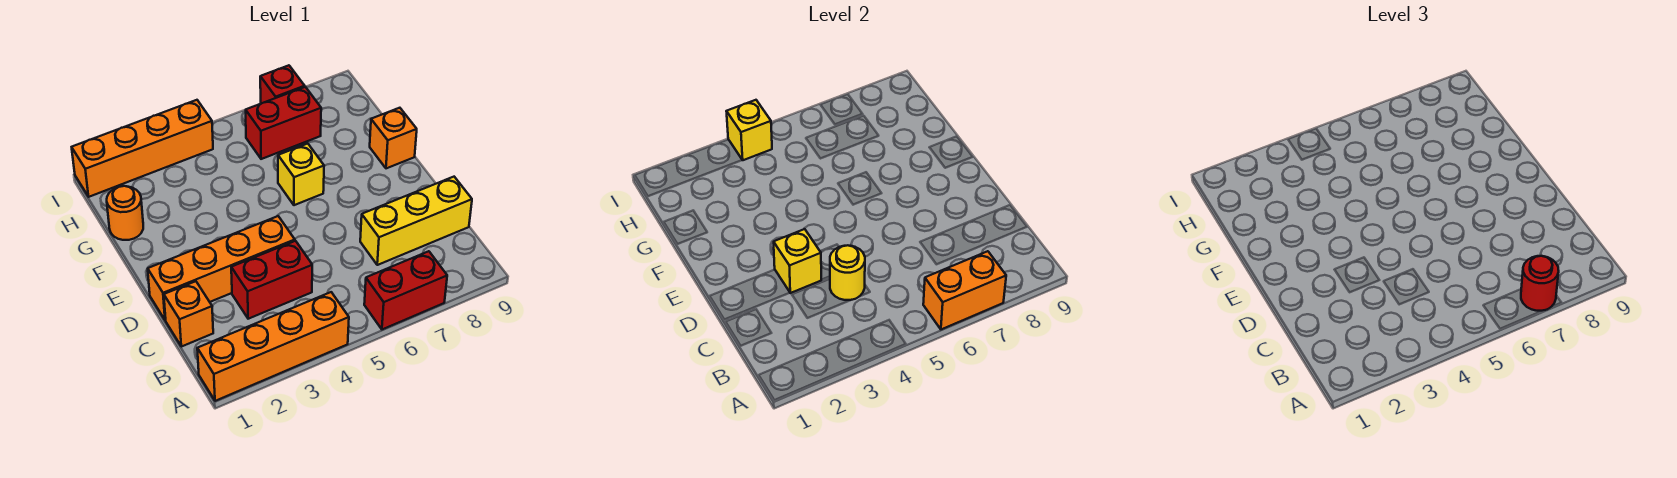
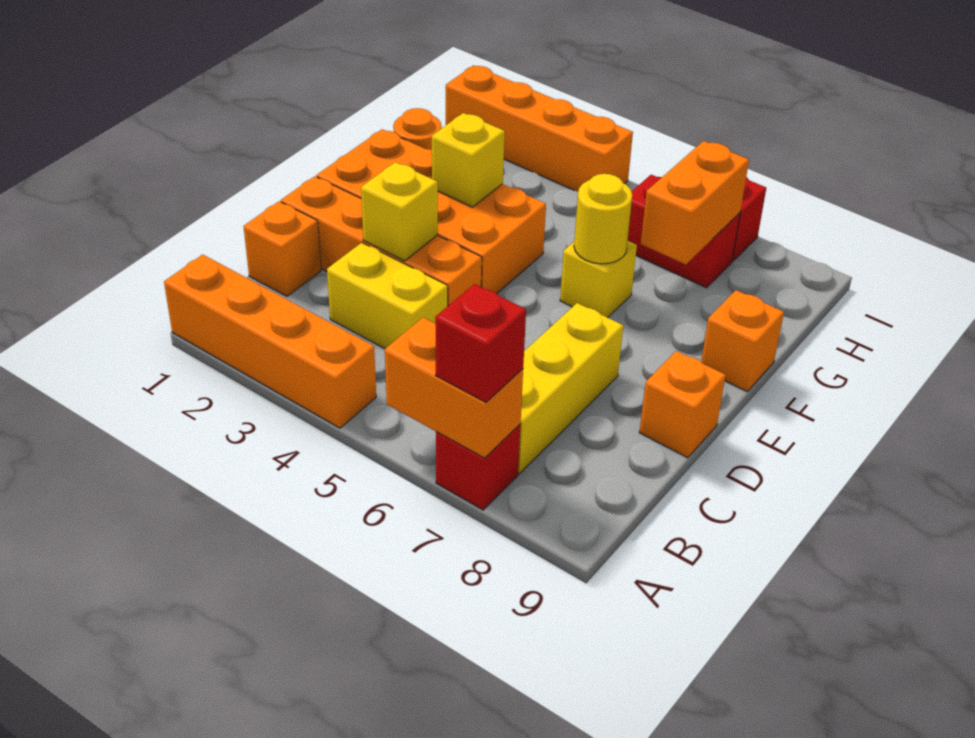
red 1x2 brick [364,251,447,329] -> red 1x1 brick [436,425,520,510]
red 1x1 round brick [1521,256,1559,311] -> red 1x1 brick [435,284,526,402]
red 1x2 brick [231,241,312,319] -> yellow 1x2 brick [327,243,448,349]
yellow 1x1 round brick [830,245,865,300] -> yellow 1x1 round brick moved to [574,174,632,264]
yellow 1x3 brick [360,177,472,265] -> yellow 1x3 brick turned to [518,303,623,474]
none -> orange 1x1 brick [639,351,726,458]
none -> orange 2x4 brick [316,129,546,294]
none -> orange 1x2 brick [641,141,749,264]
yellow 1x1 brick [726,100,772,160] -> yellow 1x1 brick moved to [432,113,505,207]

